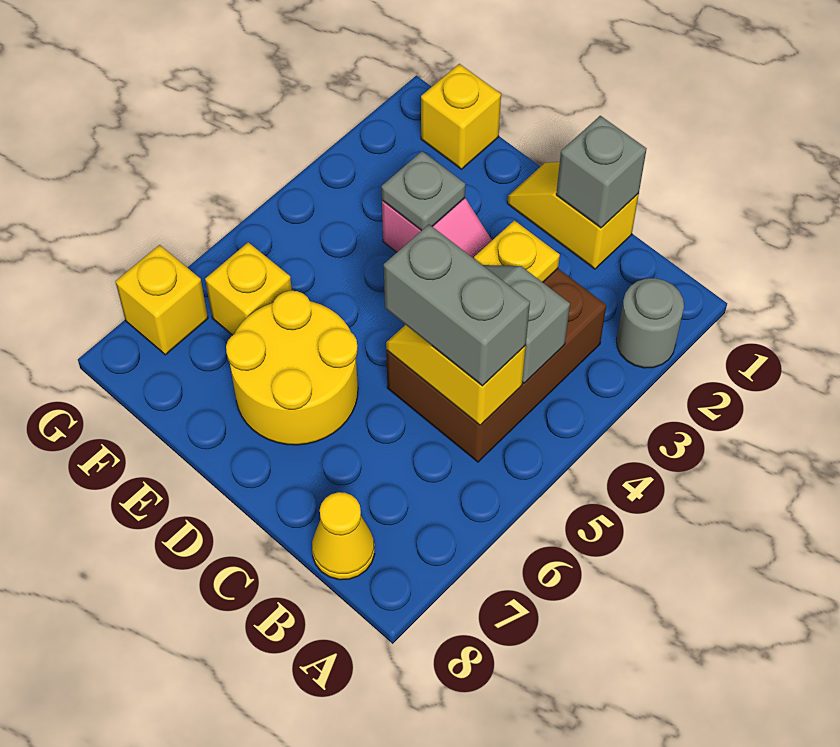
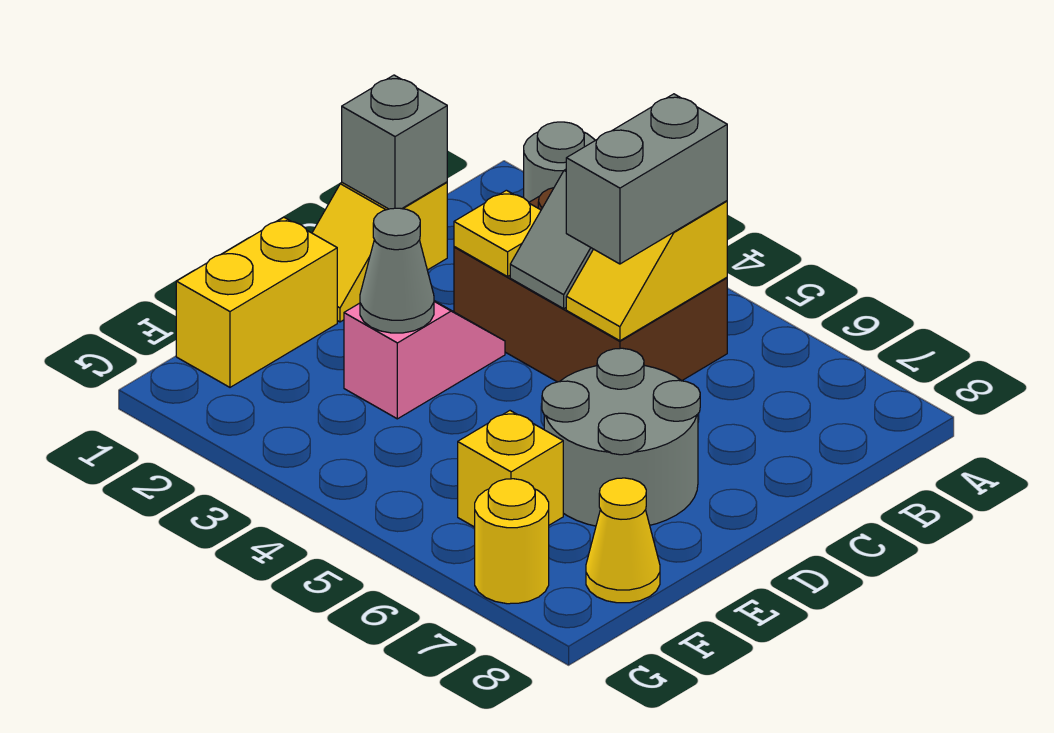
yellow 1x1 cone [312,492,375,580] -> yellow 1x1 cone moved to [586,478,660,603]
yellow 2x2 round brick [226,291,358,445] -> grey 2x2 round brick [542,348,700,526]
grey 1x1 plate [381,151,465,231] -> grey 1x1 cone [360,208,434,333]
yellow 1x1 brick [421,64,501,169] -> yellow 1x2 brick [176,217,337,387]
yellow 1x1 brick [115,245,208,355] -> yellow 1x1 round brick [475,479,549,604]

